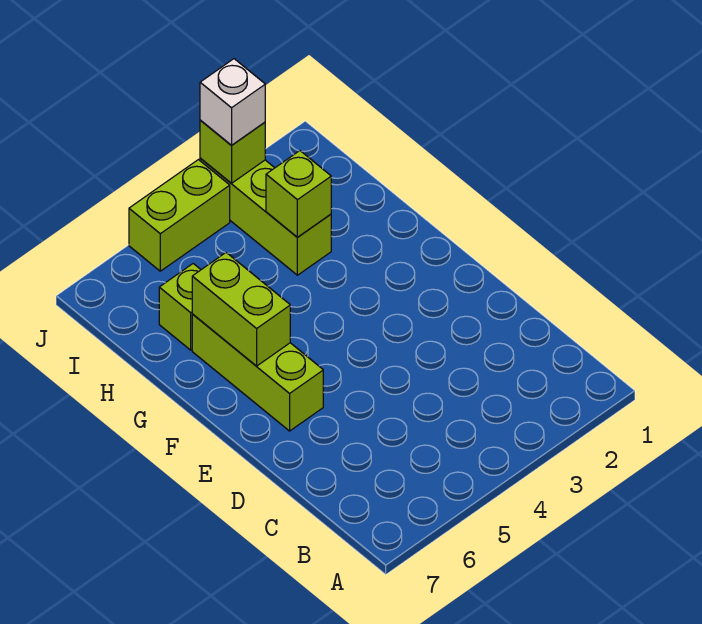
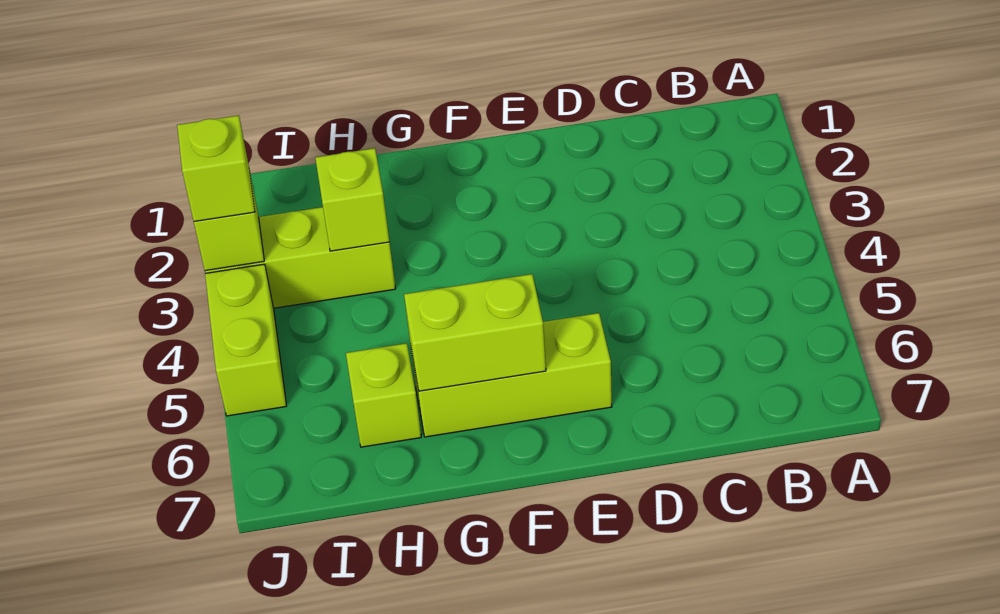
white 1x1 brick [200,59,265,145] -> lime 1x1 brick [177,115,255,221]

